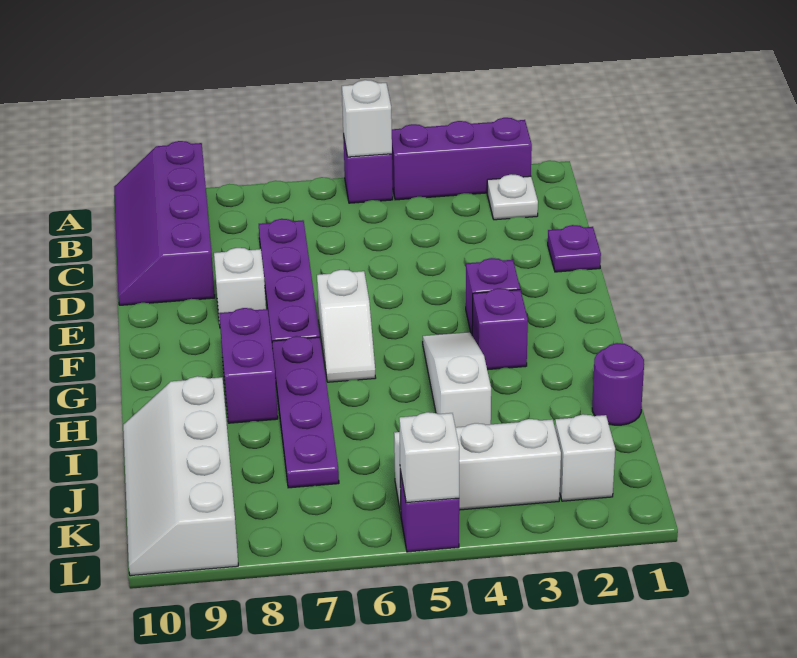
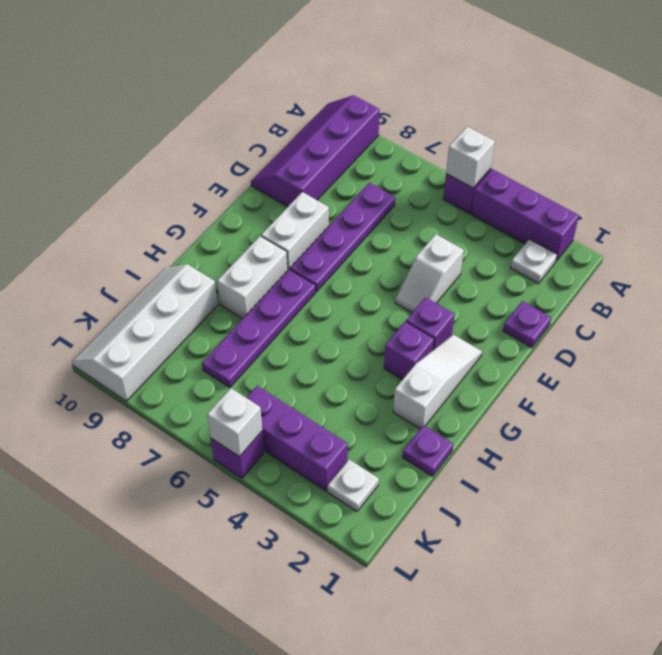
white 1x1 brick [214,248,266,324] -> white 1x2 brick [261,192,329,270]
white 1x2 slope [317,270,376,382] -> white 1x2 slope moved to [395,234,464,313]
white 1x3 slope [423,332,491,427] -> white 1x3 slope moved to [393,335,482,429]
purple 1x2 brick [219,308,278,423] -> white 1x2 brick [217,236,288,319]
purple 1x1 round brick [592,343,644,425] -> purple 1x1 plate [403,425,453,476]
white 1x1 brick [555,414,615,501] -> white 1x1 plate [327,460,379,511]
white 1x3 brick [394,419,561,514] -> purple 1x3 brick [246,386,348,491]

